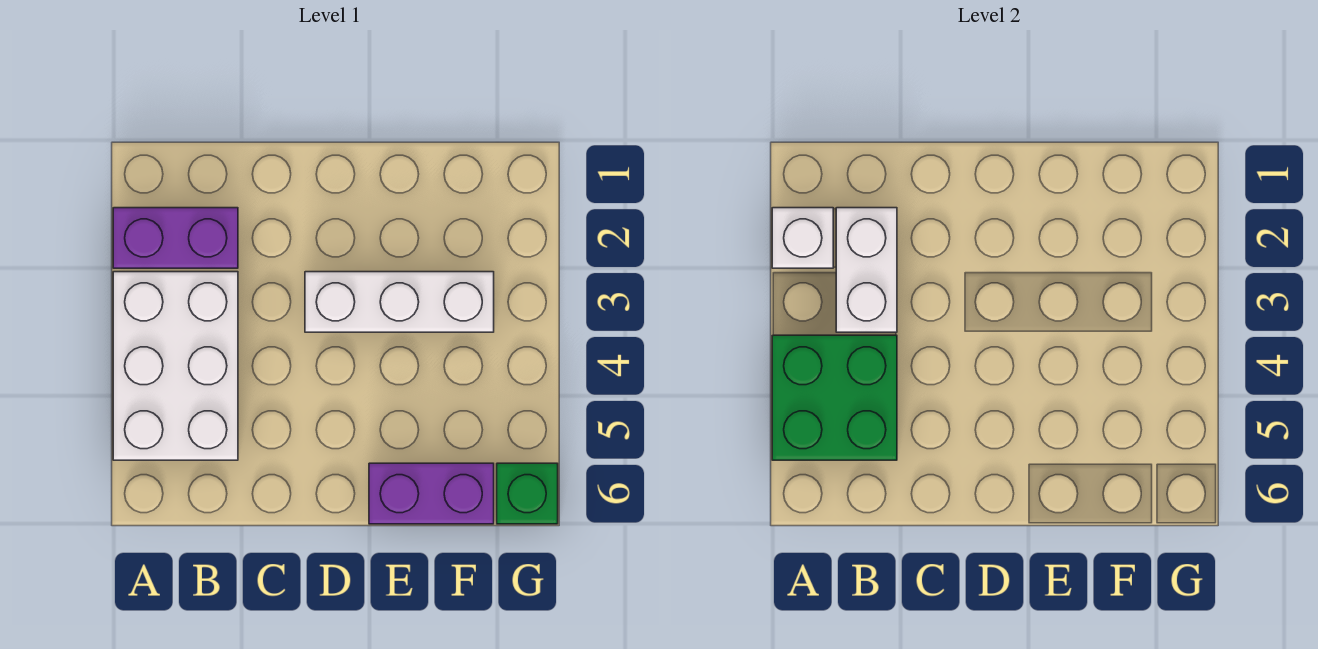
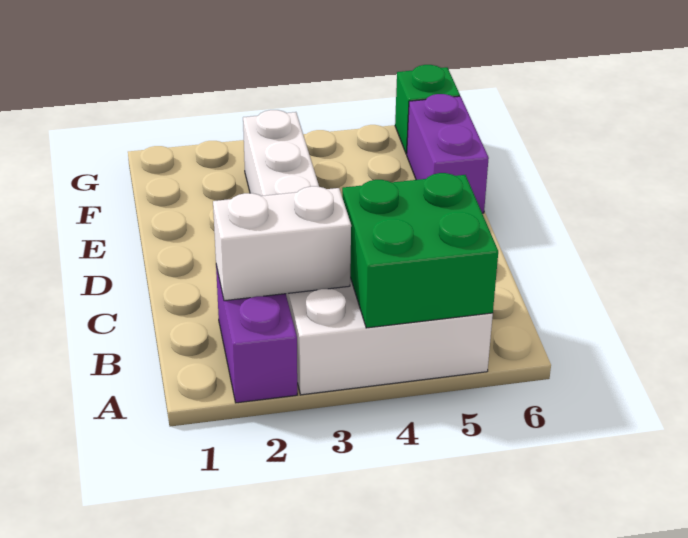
white 1x1 brick [772,208,833,268] -> none

